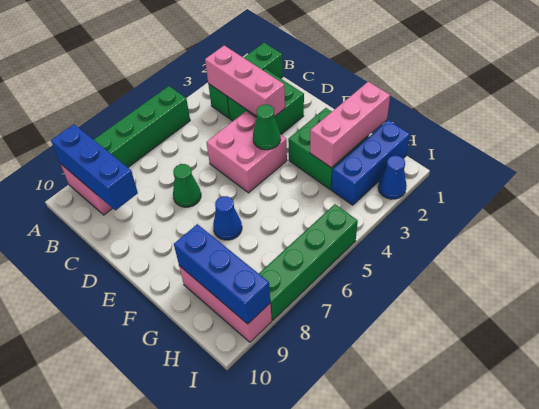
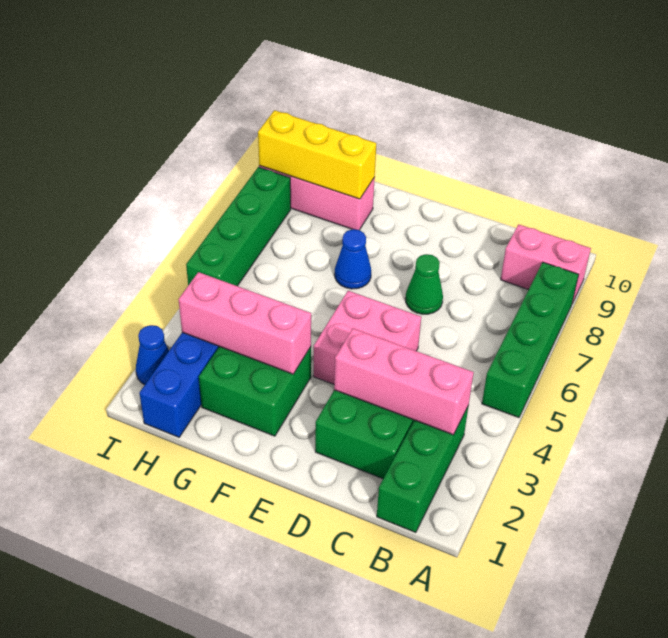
blue 1x3 brick [51,124,138,210] -> none
green 1x1 cone [253,105,281,150] -> none
pink 1x3 brick [310,82,390,168] -> pink 1x3 brick turned to [179,272,311,374]
blue 1x3 brick [174,224,270,324] -> yellow 1x3 brick [258,110,376,199]

